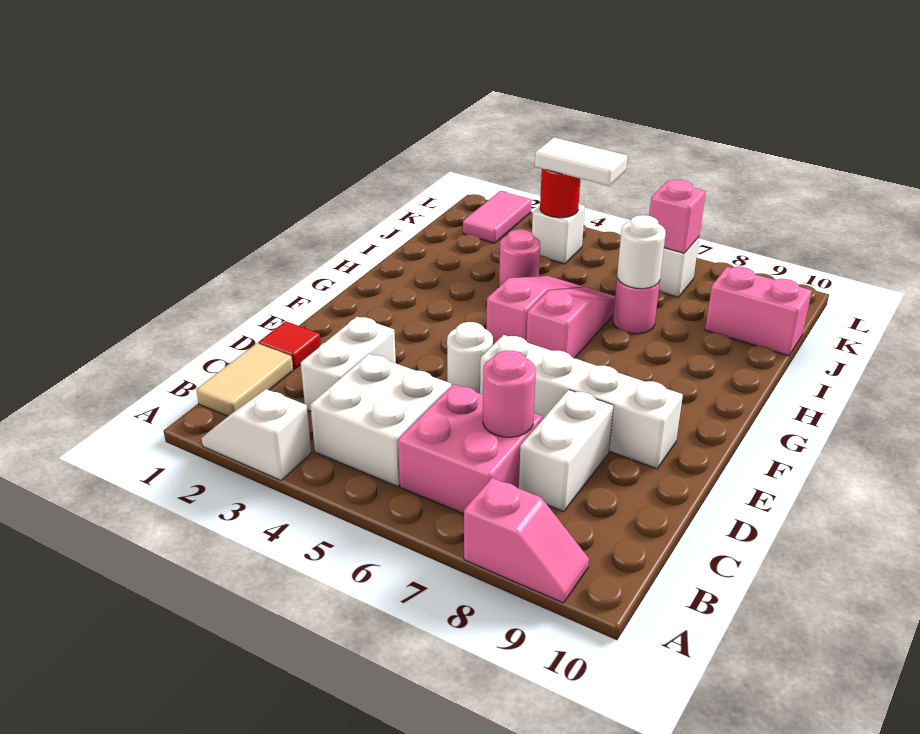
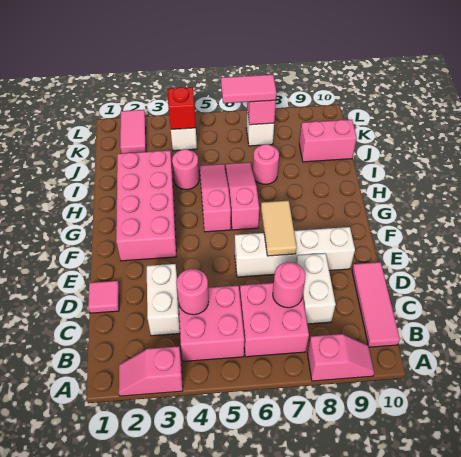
white 1x2 slope [202,389,311,480] -> pink 1x2 slope [119,346,183,396]
tan 1x2 tile [196,343,293,416] -> tan 1x2 tile moved to [261,201,297,256]
white 2x2 brick [310,354,451,487] -> pink 2x2 brick [179,286,244,361]
none -> pink 1x3 tile [352,262,400,347]
none -> pink 1x1 round brick [176,269,209,315]
red 1x1 tile [258,321,321,369] -> pink 1x1 tile [88,281,119,313]
white 1x1 round brick [447,322,493,394] -> none
none -> pink 2x4 brick [116,150,176,261]
white 1x1 round brick [617,215,666,289] -> none
red 1x1 round brick [540,169,580,218] -> red 1x1 brick [168,87,196,129]
white 1x2 tile [535,138,628,186] -> none
none -> pink 1x2 tile [221,75,276,103]

